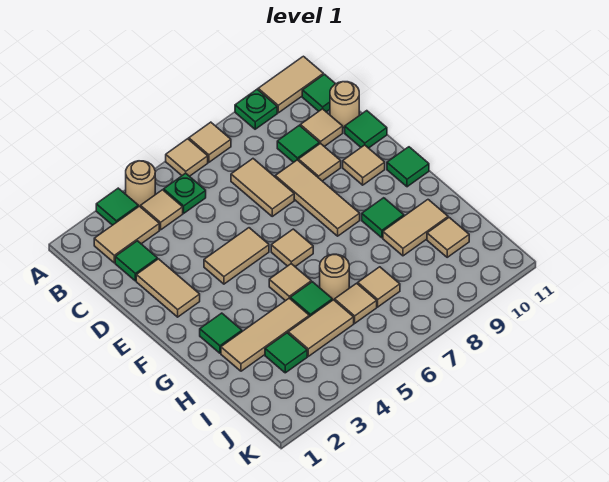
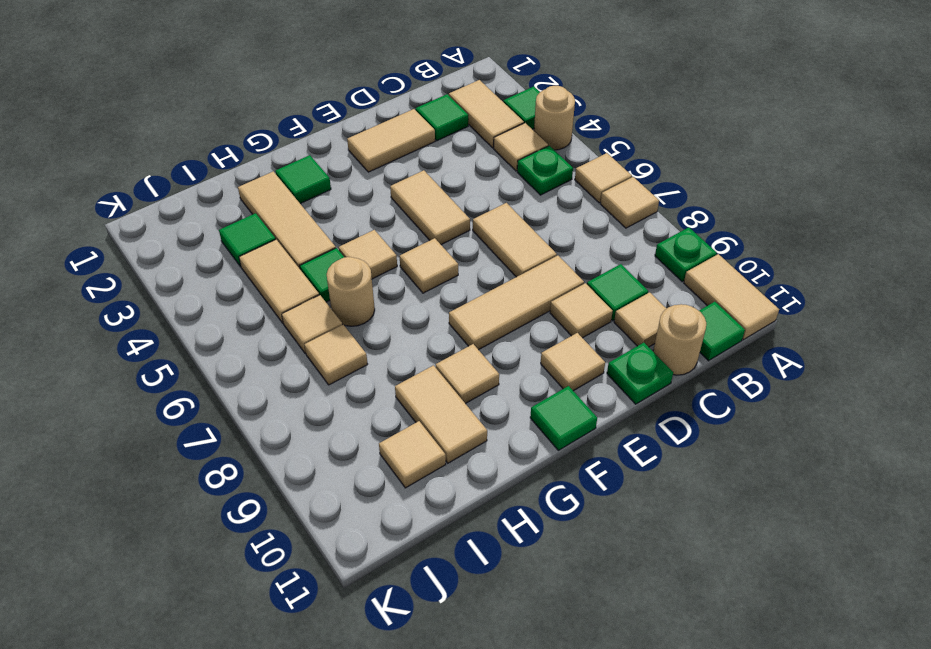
tan 1x2 tile [231,159,294,216] -> tan 1x2 tile turned to [473,203,557,277]
green 1x1 tile [345,111,387,148] -> green 1x1 plate [607,343,673,404]
green 1x1 tile [362,198,404,238] -> tan 1x1 tile [436,344,499,404]

